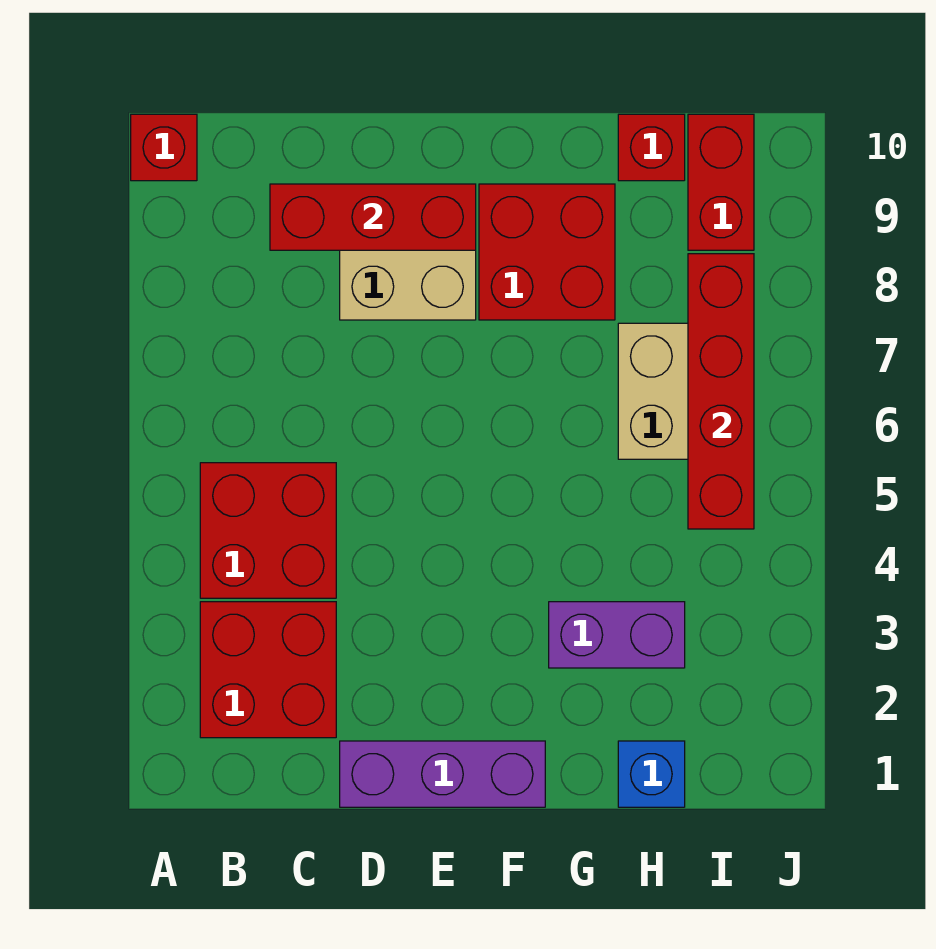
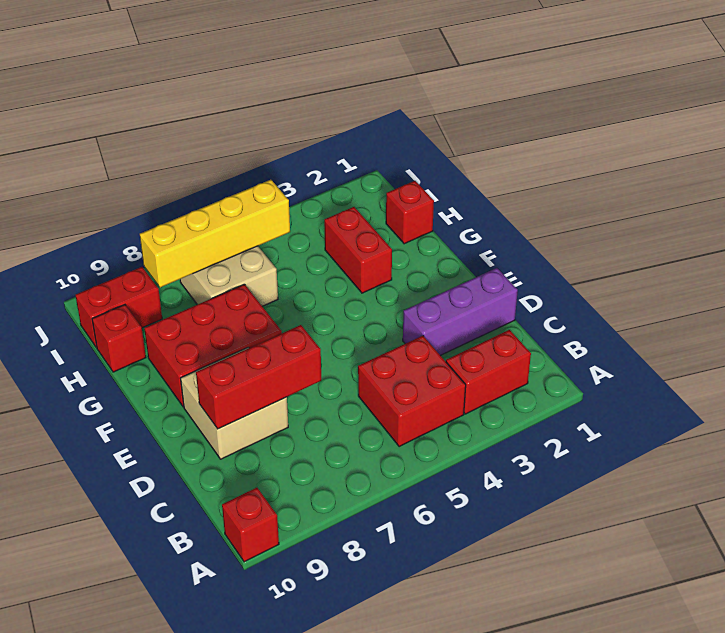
red 2x2 brick [200,602,336,738] -> red 1x2 brick [446,330,531,414]
red 1x3 brick [270,184,476,250] -> red 1x3 brick turned to [196,325,321,429]
purple 1x3 brick [340,741,545,807] -> purple 1x3 brick turned to [403,268,518,356]
red 2x2 brick [479,184,615,320] -> red 2x3 brick [144,284,282,407]
purple 1x2 brick [549,602,685,668] -> red 1x2 brick [324,207,392,293]
blue 1x1 brick [618,741,685,807] -> red 1x1 brick [386,181,434,244]
red 1x4 brick [688,254,754,529] -> yellow 1x4 brick [140,180,290,287]

